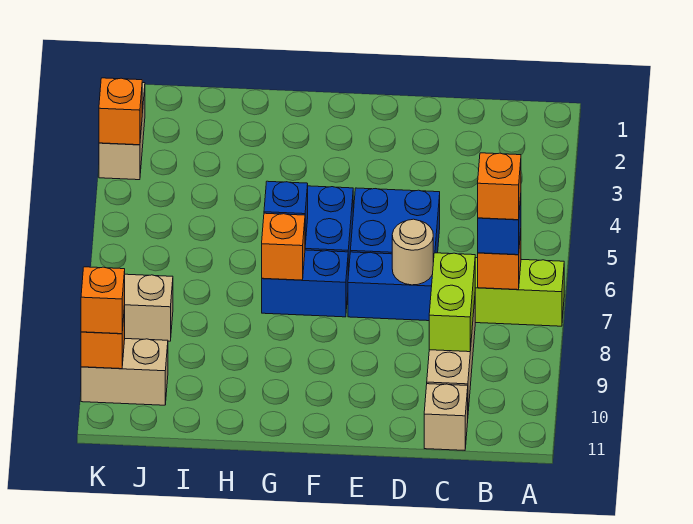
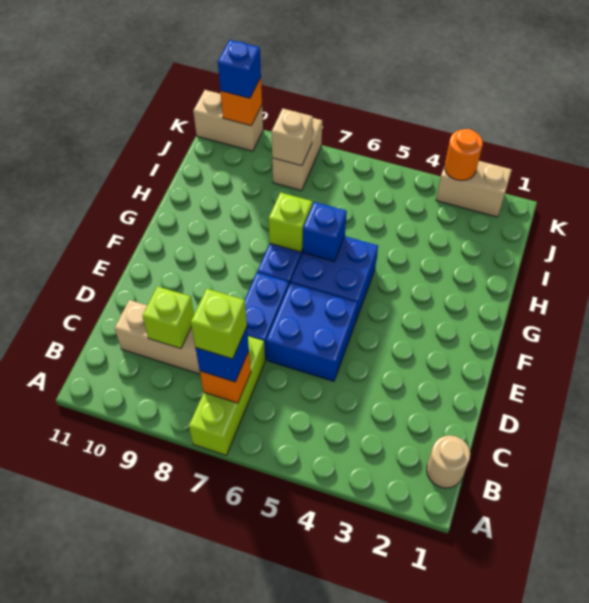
orange 1x1 brick [478,153,521,220] -> lime 1x1 brick [191,289,247,359]
lime 1x2 brick [429,253,475,352] -> lime 1x1 brick [142,286,194,349]
tan 1x1 brick [424,384,468,450] -> tan 1x1 brick moved to [272,109,313,166]
tan 1x1 round brick [392,219,433,285] -> tan 1x1 round brick moved to [427,435,470,488]
orange 1x1 brick [262,213,305,280] -> lime 1x1 brick [269,192,312,252]
tan 1x2 brick [81,339,168,405] -> tan 1x2 brick turned to [193,90,263,151]
orange 1x1 brick [99,78,142,145] -> orange 1x1 round brick [444,129,483,181]
orange 1x1 brick [81,267,125,334] -> blue 1x1 brick [218,40,261,98]

